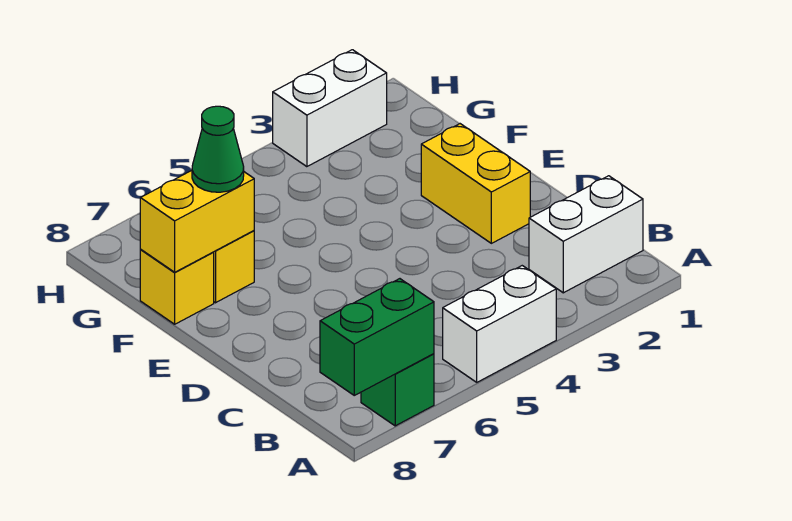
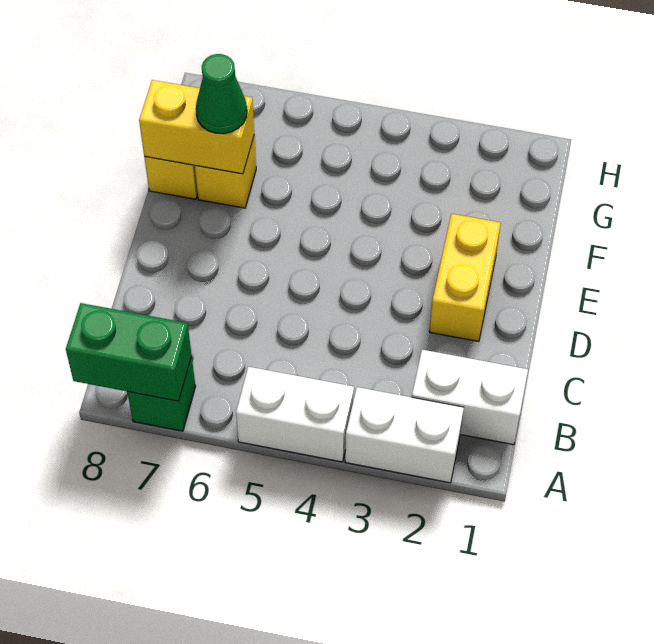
white 1x2 brick [273,50,387,167] -> white 1x2 brick moved to [345,387,464,483]

